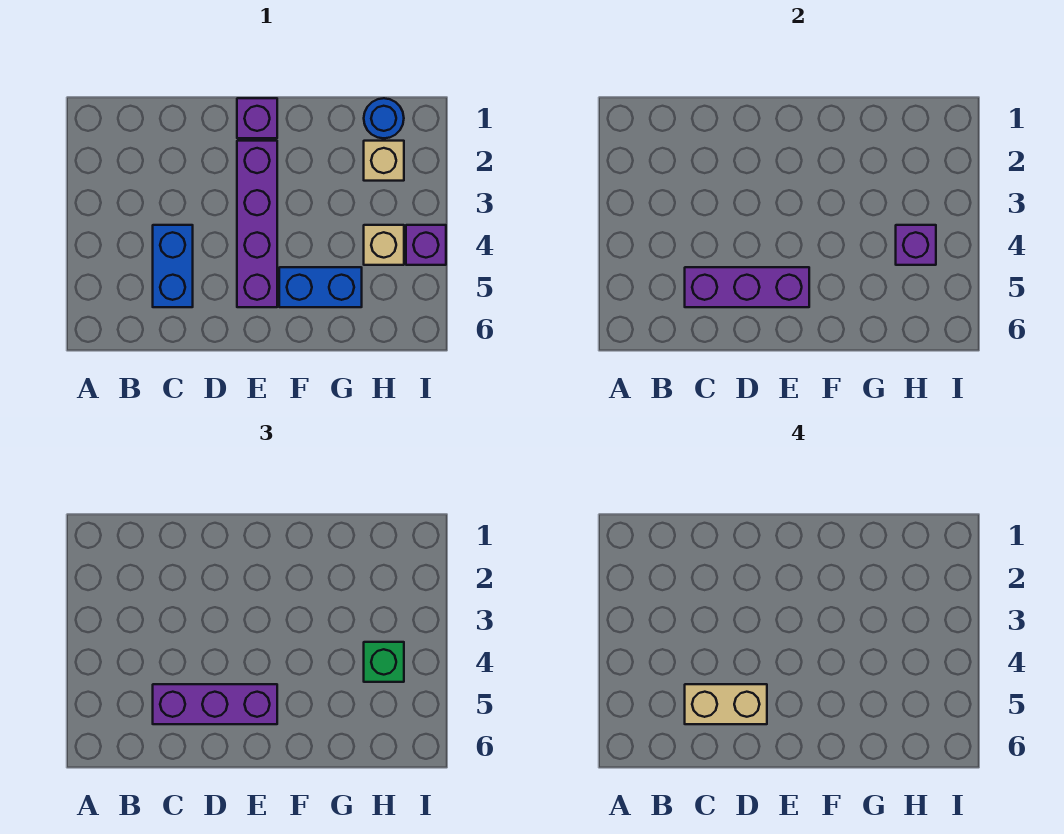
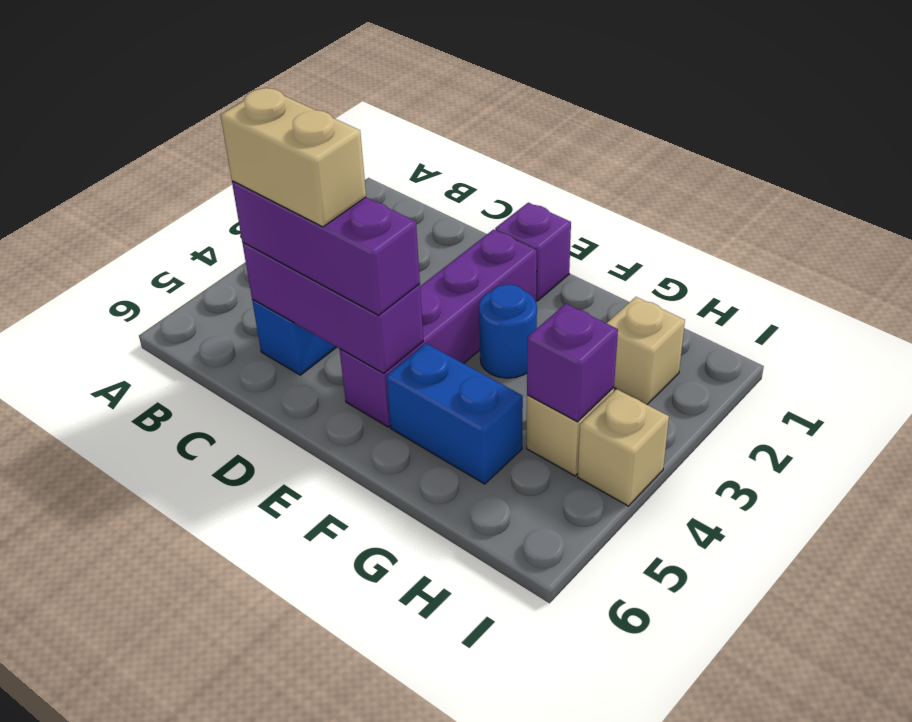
blue 1x1 round brick [364,98,404,138] -> blue 1x1 round brick moved to [479,284,537,378]
green 1x1 brick [364,642,404,682] -> none
purple 1x1 brick [406,225,446,265] -> tan 1x1 brick [578,389,669,506]

